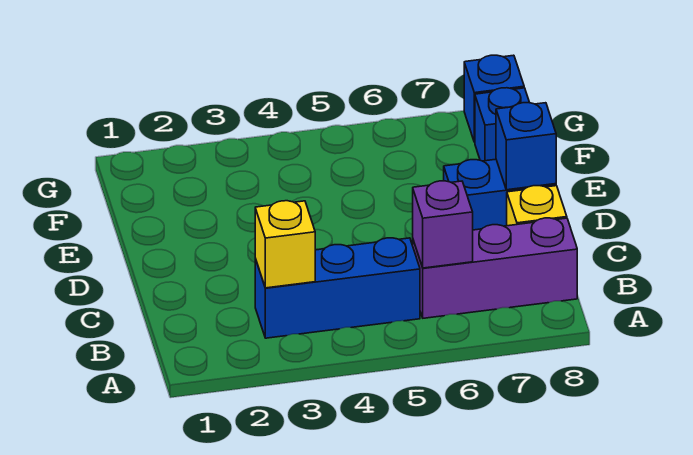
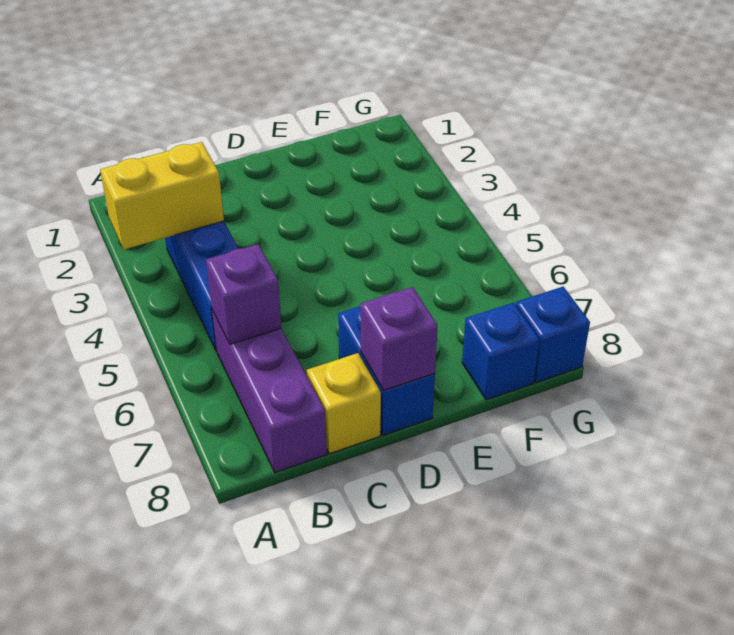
yellow 1x1 brick [255,201,315,288] -> yellow 1x2 brick [100,142,224,249]
blue 1x1 brick [496,103,556,190] -> purple 1x1 brick [361,287,438,390]

